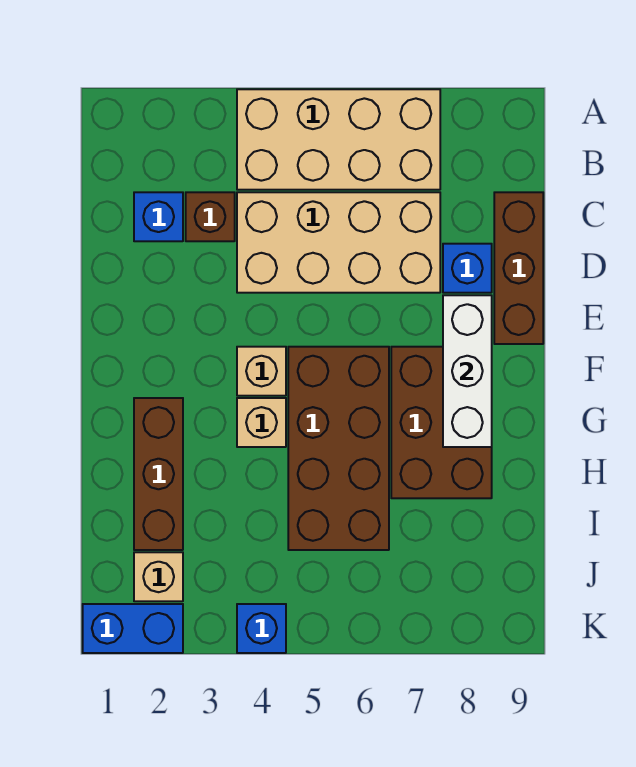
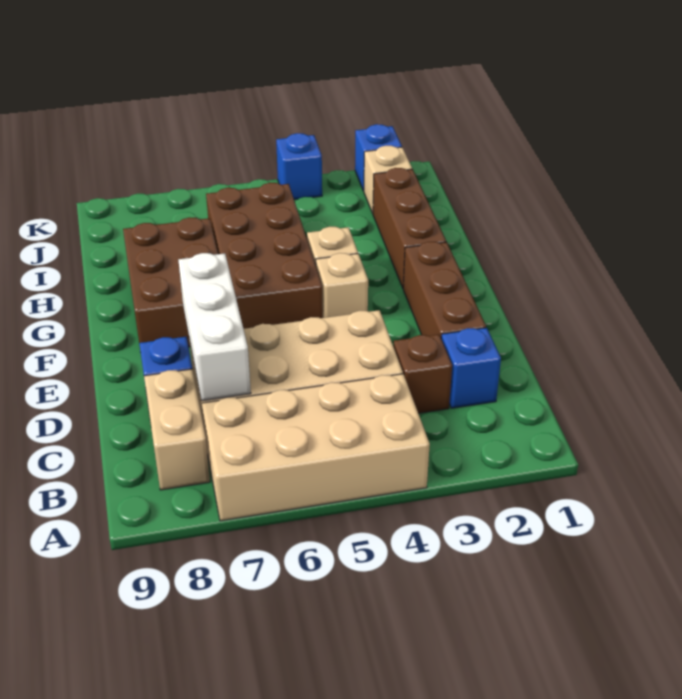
none -> tan 1x2 brick [144,369,210,490]
brown 1x3 brick [494,192,543,344] -> brown 1x3 brick moved to [403,242,486,337]
white 1x3 brick [443,295,492,447] -> white 1x3 brick moved to [179,253,251,401]
blue 1x2 brick [83,604,183,653] -> blue 1x1 brick [355,124,402,191]

